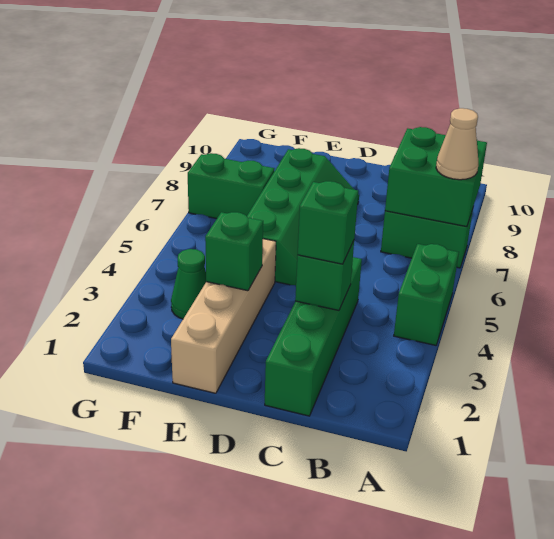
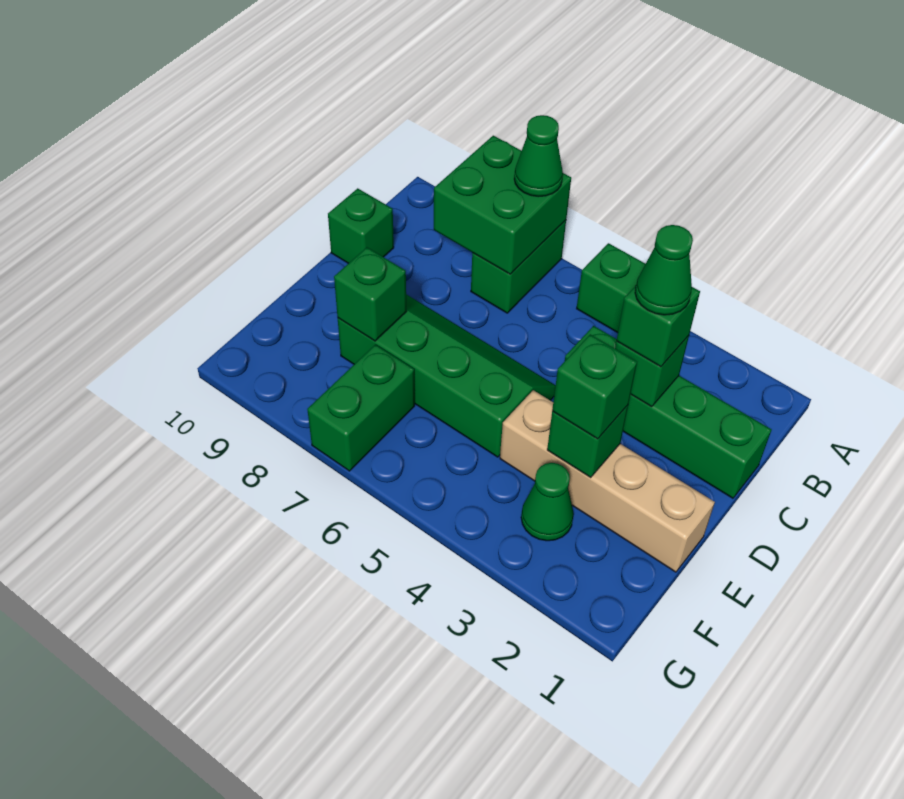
tan 1x1 cone [436,108,478,180] -> green 1x1 cone [514,115,563,197]
none -> green 1x1 cone [635,225,693,315]
none -> green 1x1 brick [328,188,394,264]
none -> green 1x1 brick [552,334,637,439]
none -> green 1x1 brick [334,248,407,341]

